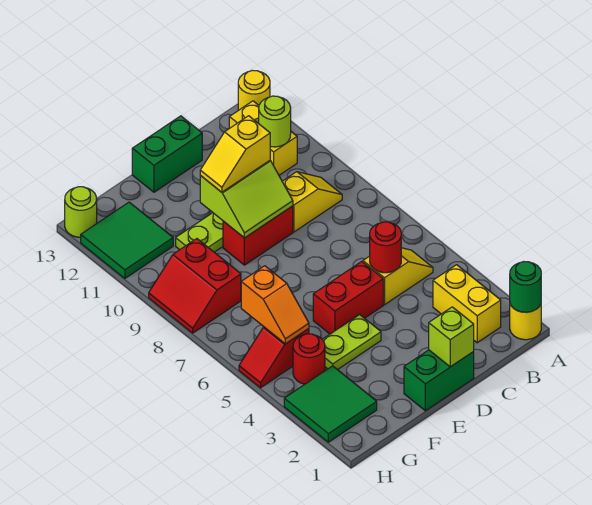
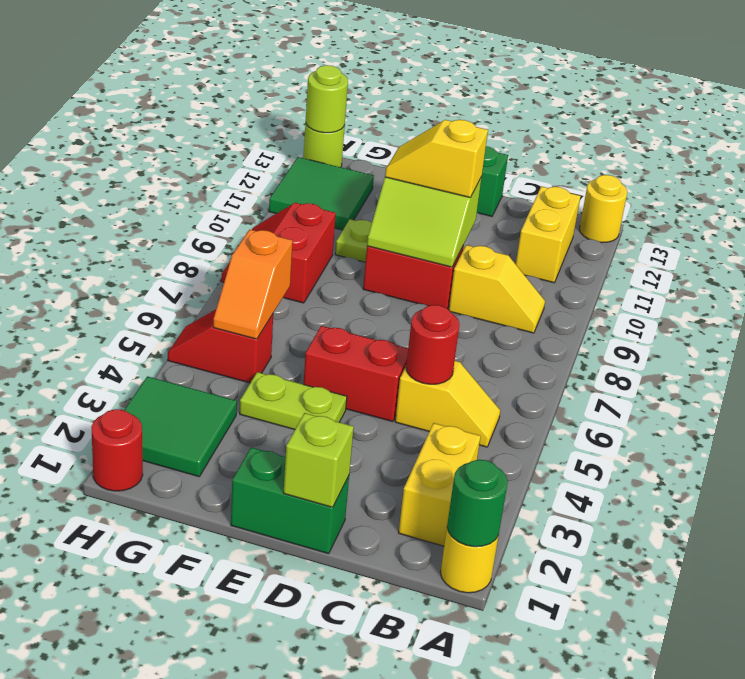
lime 1x1 round brick [259,96,291,147] -> lime 1x1 round brick moved to [306,65,348,133]
red 1x1 round brick [293,334,325,384] -> red 1x1 round brick moved to [91,409,143,491]

